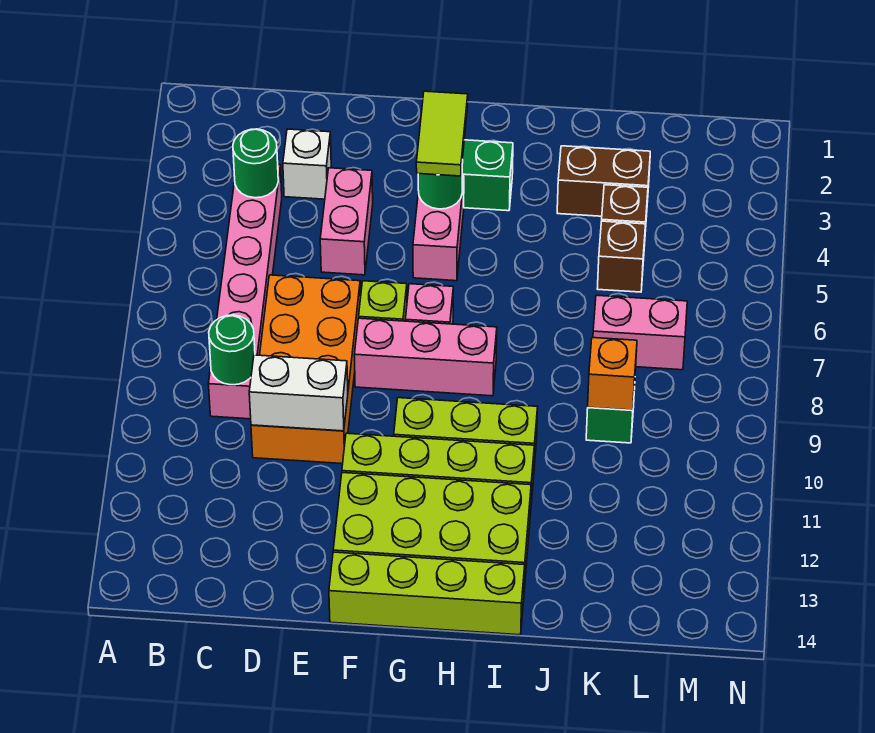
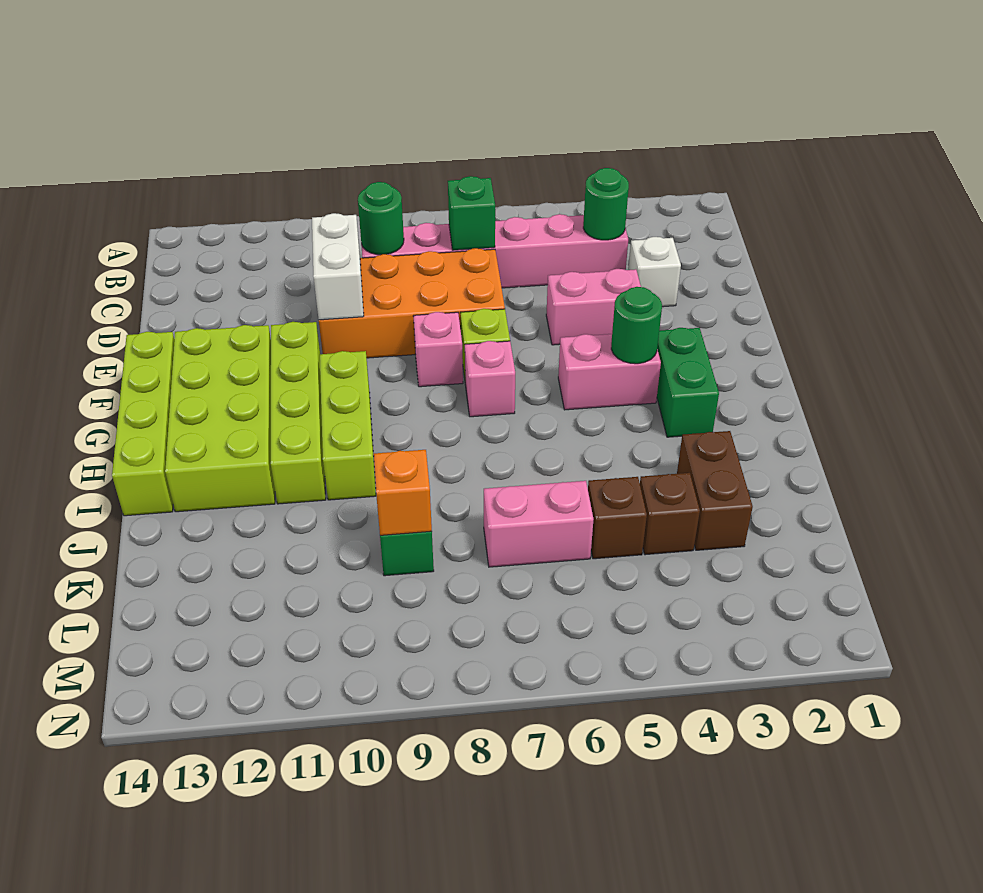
none -> green 1x1 brick [448,176,495,250]
pink 1x3 brick [354,318,497,396] -> pink 1x1 brick [414,312,463,387]
lime 1x2 tile [416,91,468,176] -> none
pink 1x2 brick [593,295,687,370] -> pink 1x2 brick turned to [484,481,594,567]

